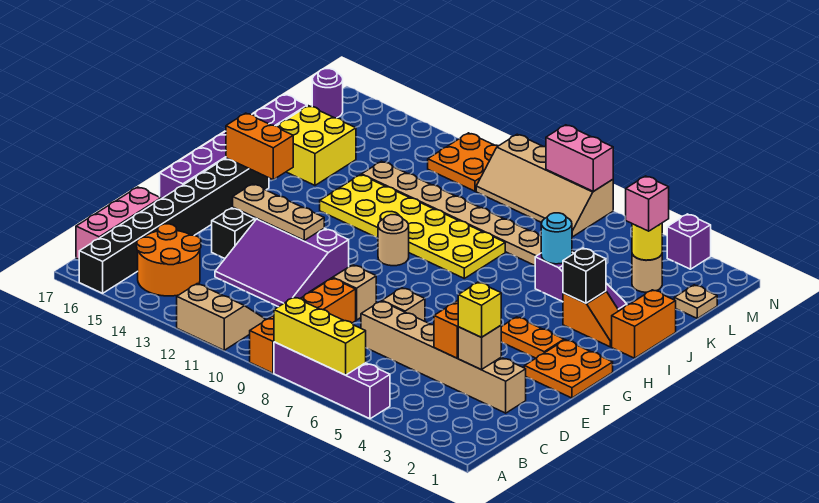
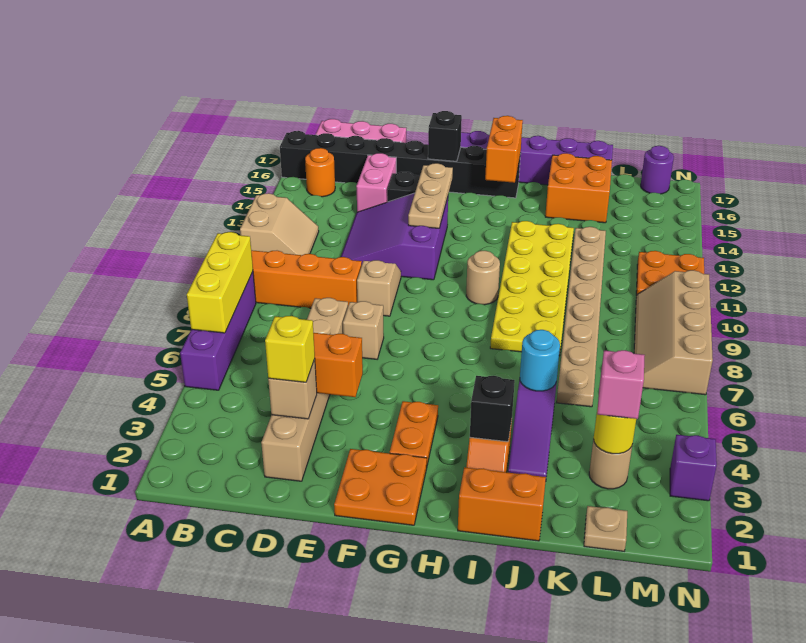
orange 2x2 round brick [137,224,201,296] -> orange 1x1 round brick [305,148,335,197]
none -> black 1x1 brick [428,111,462,161]
yellow 2x2 brick [277,106,356,185] -> orange 2x2 brick [545,153,612,223]
pink 1x2 brick [546,125,613,191] -> pink 1x2 brick moved to [356,153,396,212]

